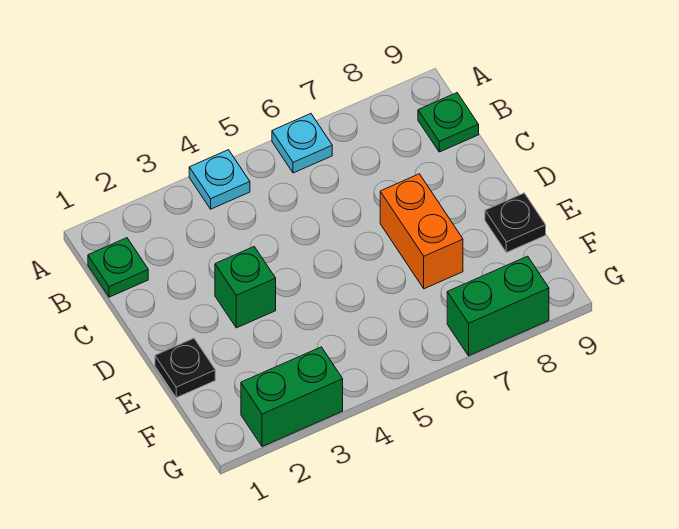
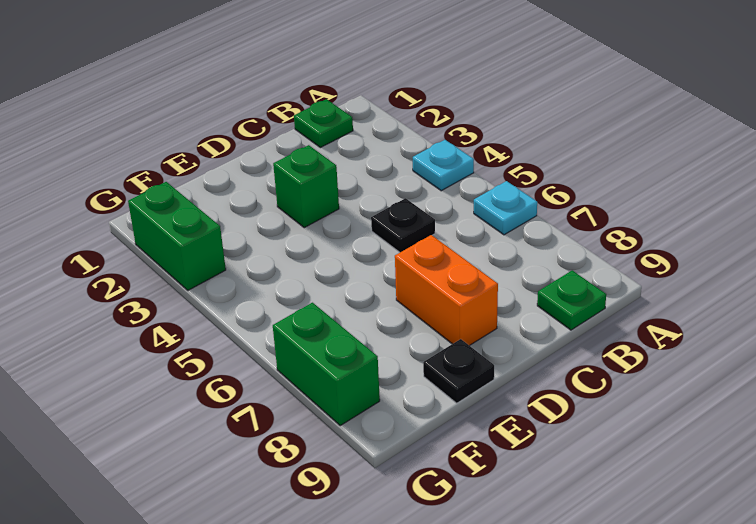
orange 1x2 brick [380,174,463,289] -> orange 1x2 brick turned to [395,235,498,346]
black 1x1 plate [155,338,215,398] -> black 1x1 plate moved to [371,198,435,252]

